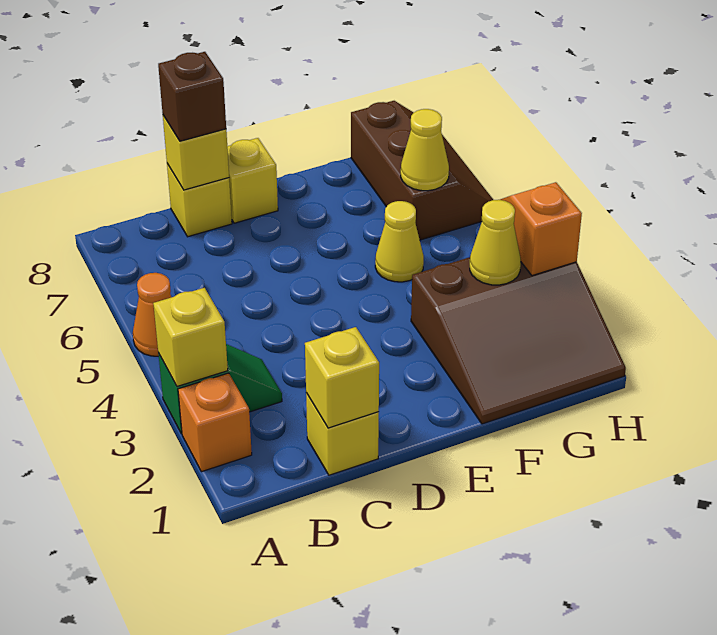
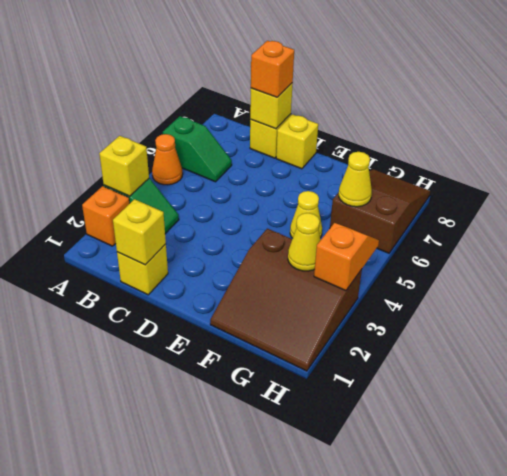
none -> green 1x2 slope [163,116,232,182]
brown 1x1 brick [158,52,226,141] -> orange 1x1 brick [251,41,294,97]
brown 2x3 slope [351,101,493,240] -> brown 2x3 slope turned to [330,169,430,253]

